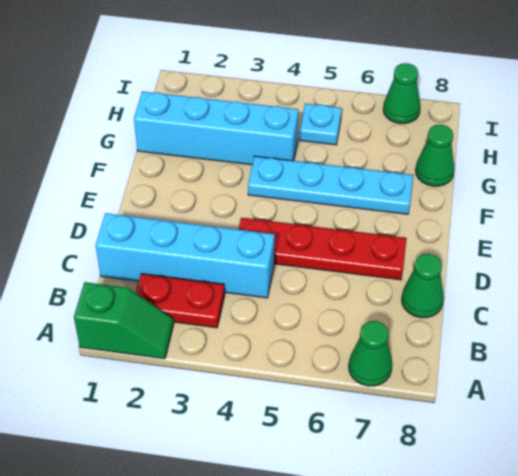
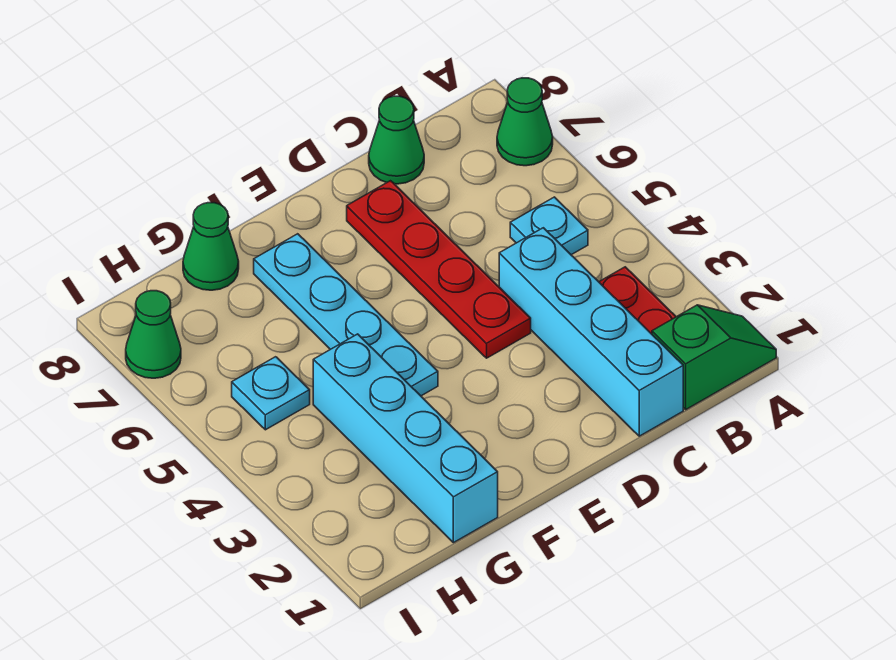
green 1x2 slope [74,282,174,359] -> green 1x2 slope turned to [652,305,776,409]
none -> cyan 1x1 plate [510,197,588,255]

